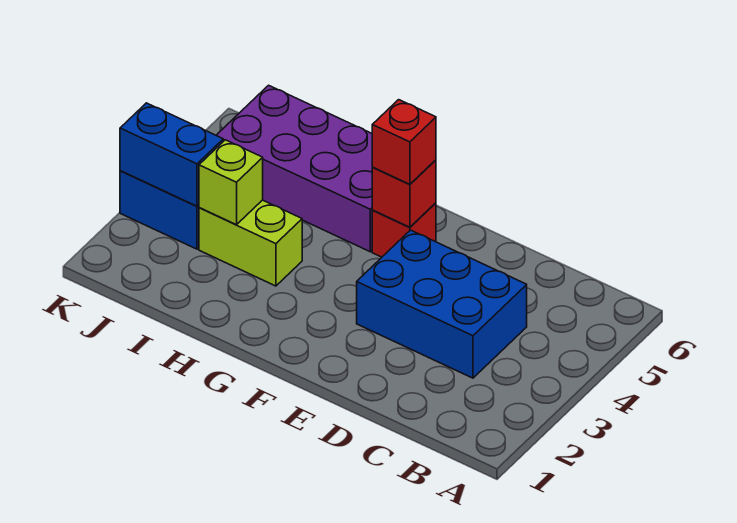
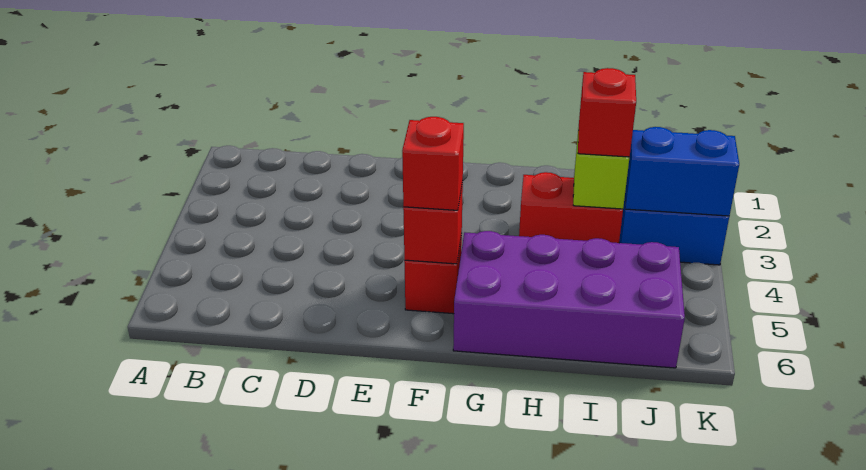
blue 2x3 brick [357,230,527,378] -> none
lime 1x2 brick [199,200,302,286] -> red 1x2 brick [519,172,623,243]
none -> red 1x1 brick [578,68,636,157]

